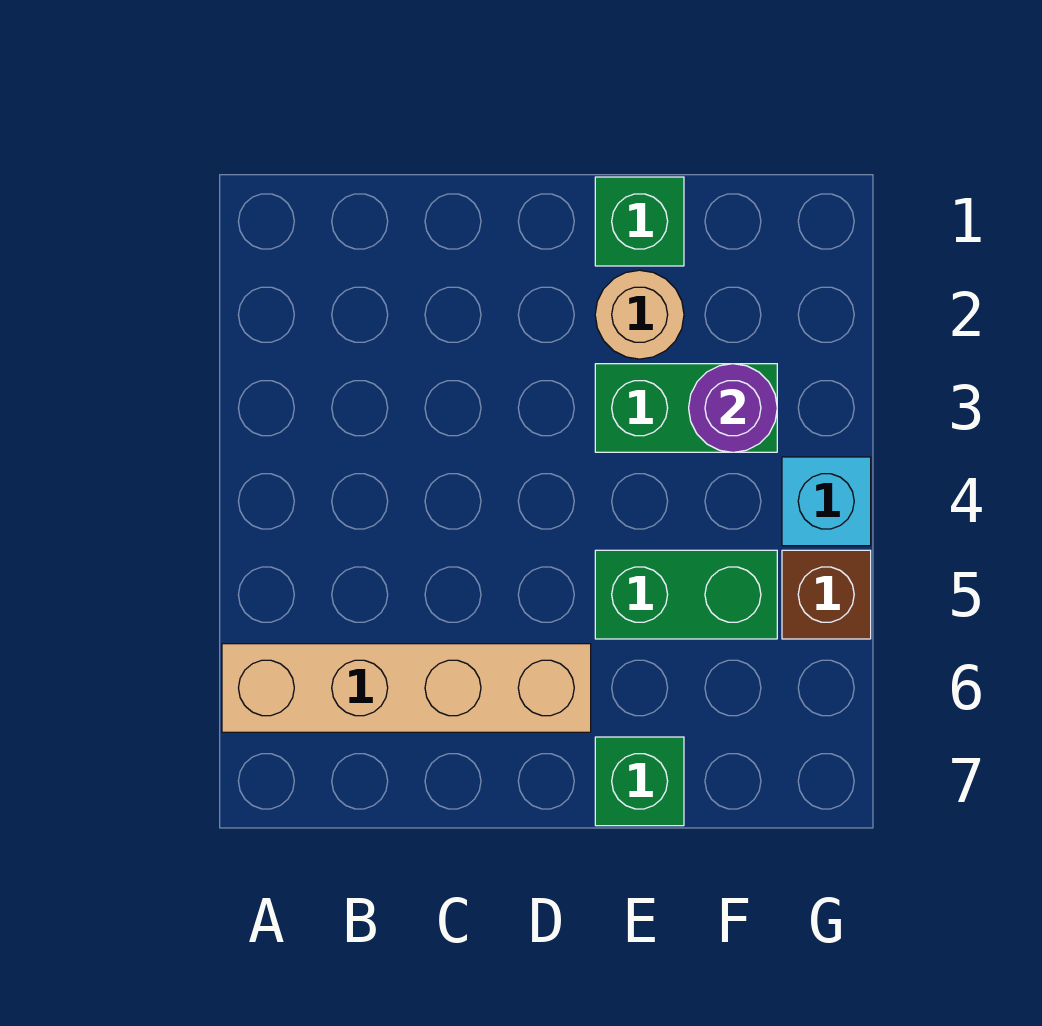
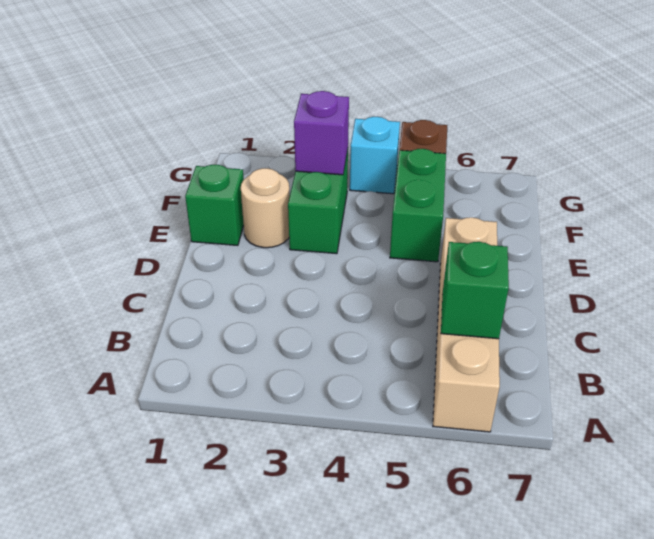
green 1x1 brick [595,737,684,826] -> green 1x1 brick moved to [441,242,509,339]
purple 1x1 round brick [689,364,777,452] -> purple 1x1 brick [294,91,349,175]

